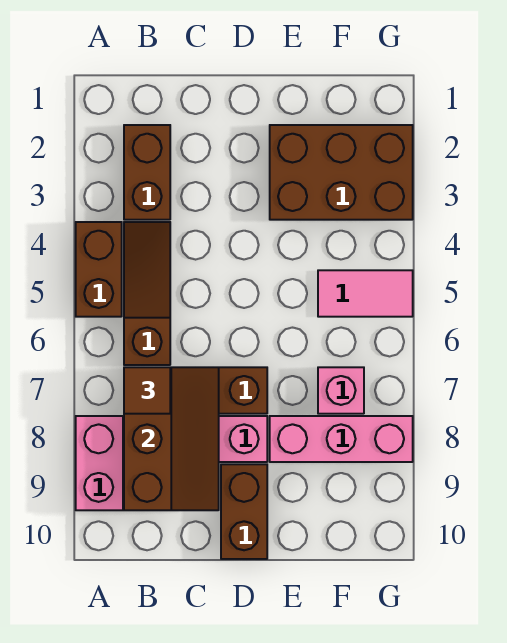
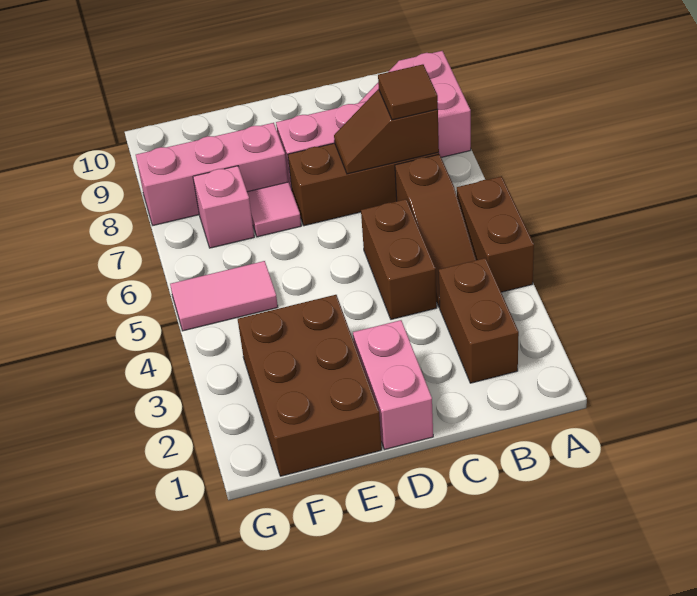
brown 2x3 slope [124,367,219,510] -> brown 1x2 slope [334,89,439,174]
none -> pink 1x2 brick [353,320,433,450]
brown 1x2 brick [221,464,267,559] -> brown 1x2 brick moved to [361,199,437,319]
brown 2x3 brick [270,125,413,220] -> brown 2x3 brick turned to [238,295,382,476]
none -> pink 1x1 tile [247,182,301,237]

